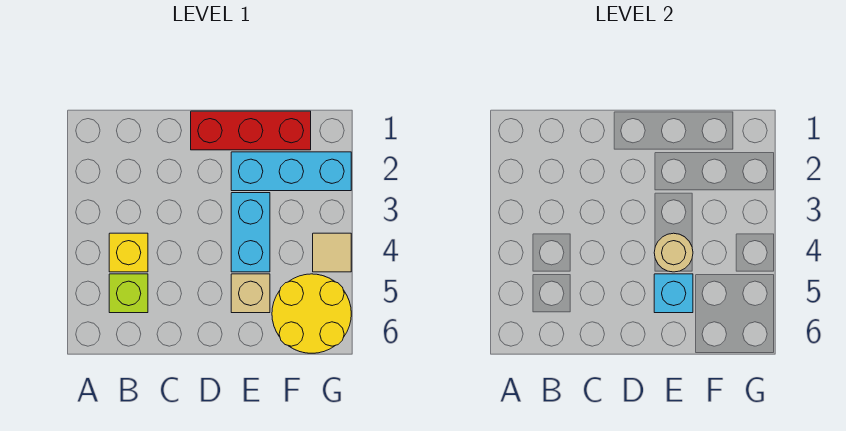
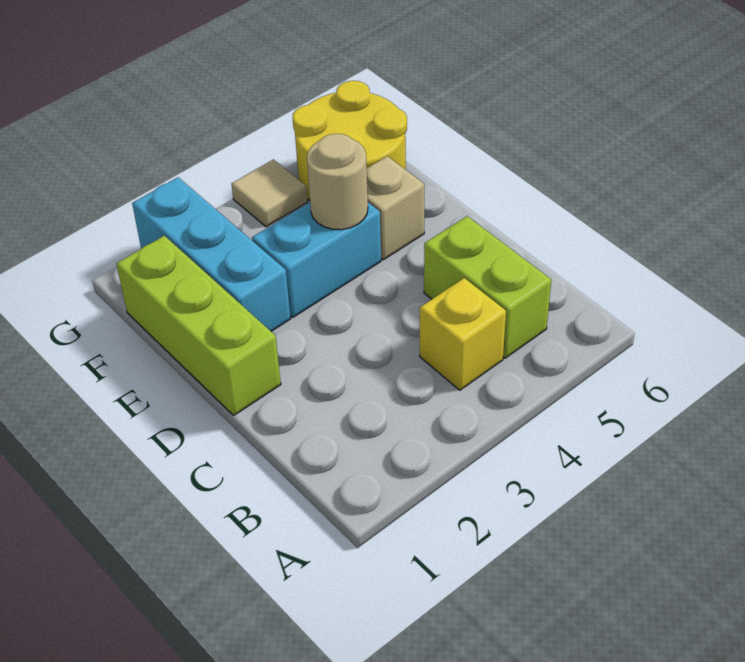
lime 1x1 brick [109,274,148,313] -> lime 1x2 brick [424,216,551,358]
red 1x3 brick [191,111,311,150] -> lime 1x3 brick [117,236,281,415]
cyan 1x1 brick [654,274,693,313] -> none

